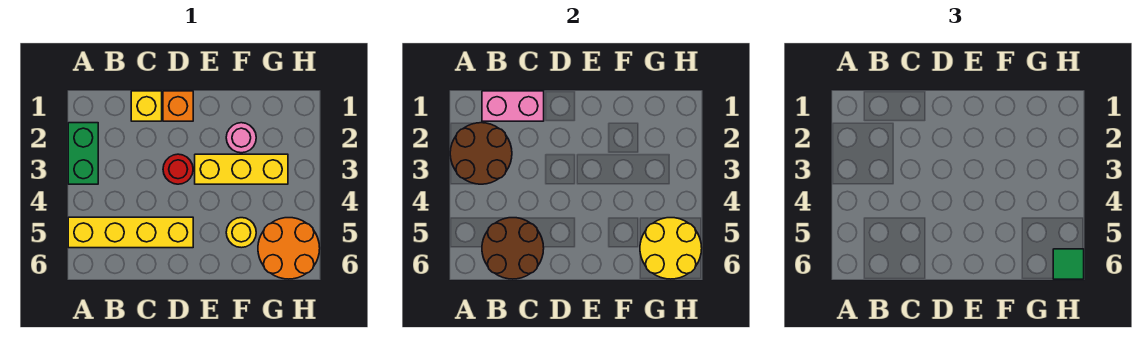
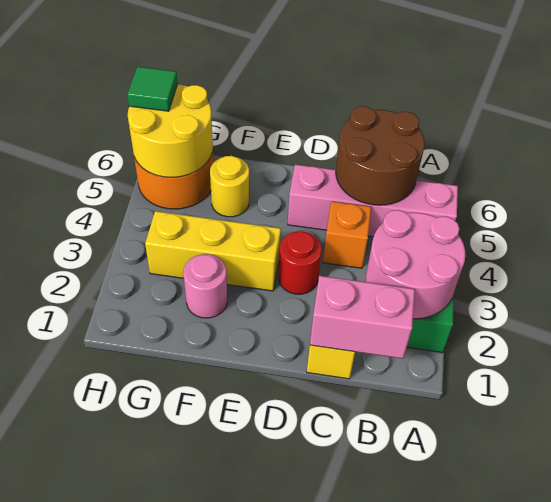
brown 2x2 round brick [450,123,512,184] -> pink 2x2 round brick [366,210,465,319]
yellow 1x4 brick [68,217,193,248] -> pink 1x4 brick [288,165,458,237]
orange 1x1 brick [163,91,193,121] -> orange 1x1 brick moved to [323,201,371,268]

